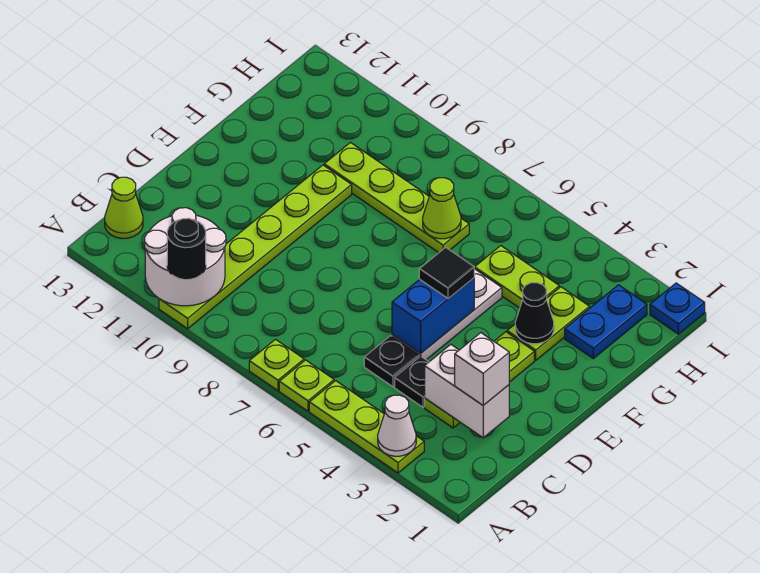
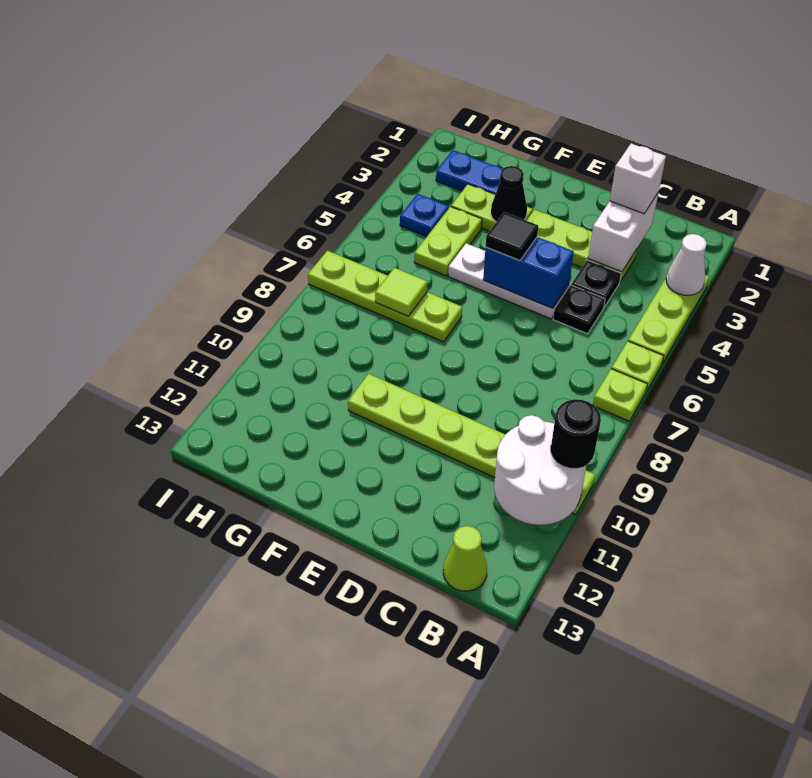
lime 1x4 plate [324,143,469,253] -> lime 1x4 plate turned to [308,251,462,342]
lime 1x1 cone [423,178,461,239] -> lime 1x1 tile [375,268,427,316]
blue 1x1 plate [650,283,705,334] -> blue 1x1 plate moved to [400,194,449,236]

